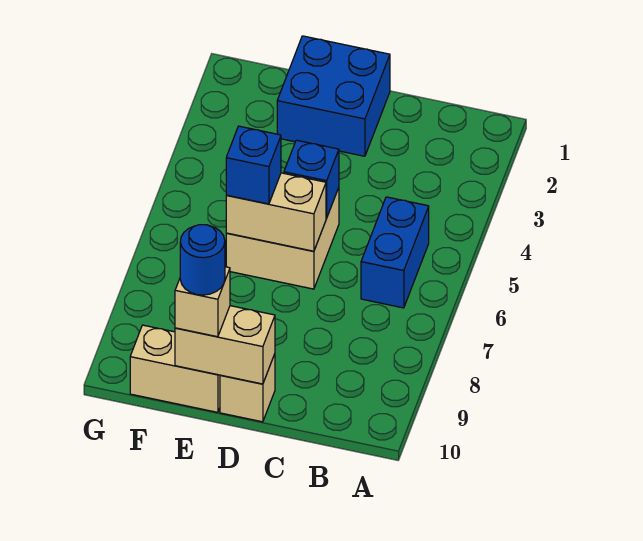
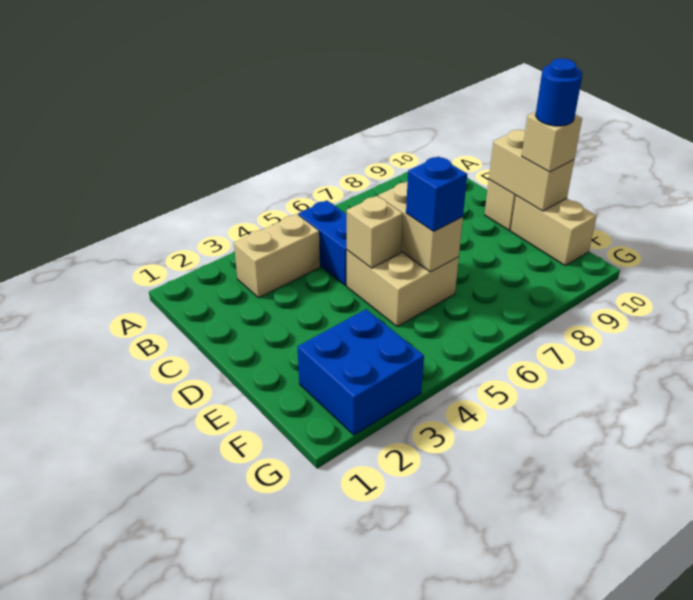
none -> tan 1x2 brick [234,214,320,298]
blue 1x2 brick [361,197,429,308] -> blue 1x2 brick turned to [298,200,347,286]
blue 2x2 brick [277,36,390,156] -> blue 2x2 brick moved to [298,309,424,435]
blue 1x1 brick [284,140,339,218] -> tan 1x1 brick [347,196,403,268]

